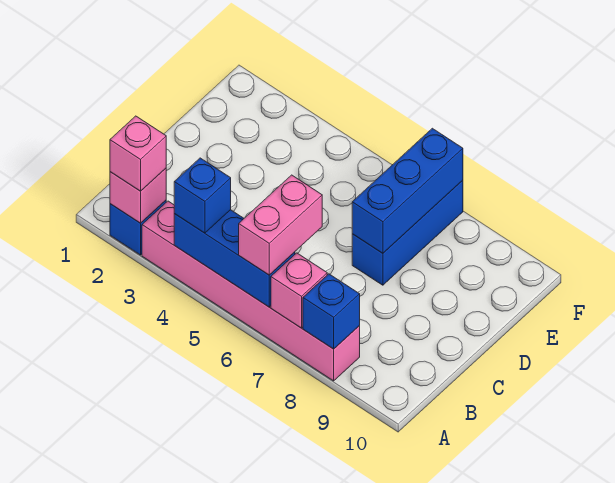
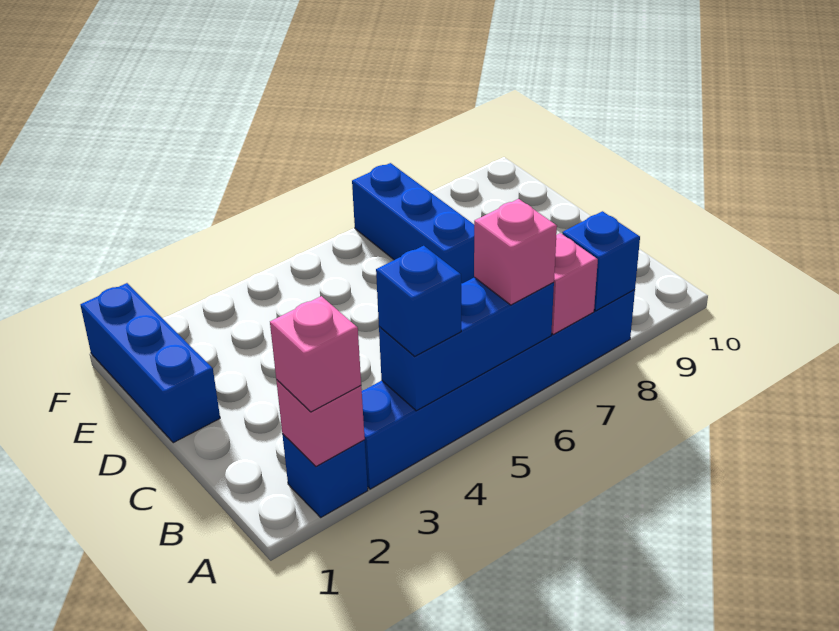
pink 1x6 brick [142,201,360,381] -> blue 1x6 brick [362,290,635,489]
pink 1x2 brick [239,175,322,275] -> pink 1x1 brick [474,199,557,305]
blue 1x3 brick [352,128,463,253] -> blue 1x3 brick moved to [80,283,220,443]

